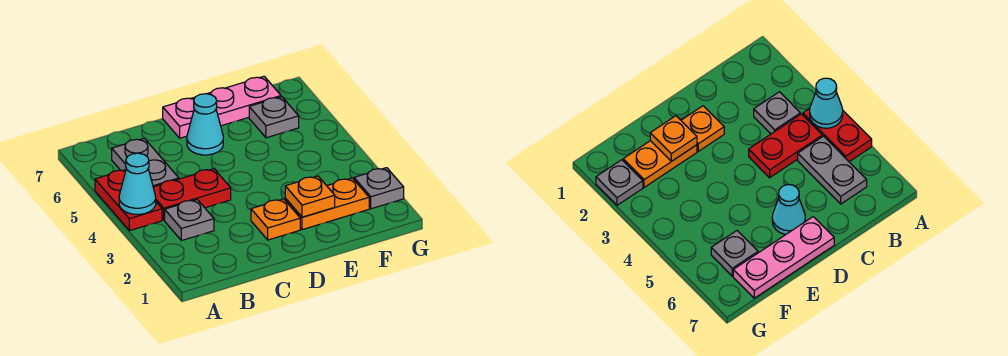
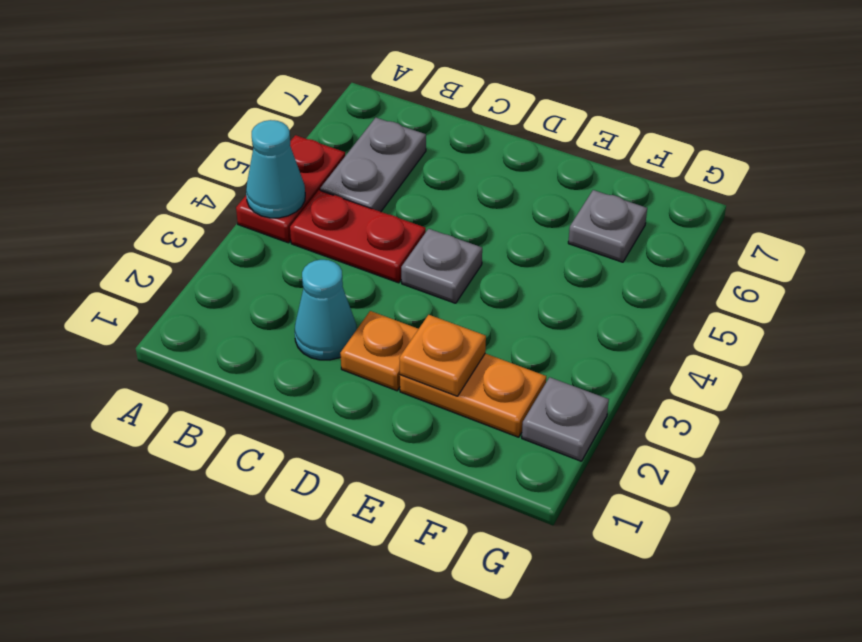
grey 1x1 plate [165,200,214,241] -> grey 1x1 plate moved to [401,229,482,303]
cyan 1x1 cone [187,94,223,155] -> cyan 1x1 cone moved to [295,260,357,360]
pink 1x3 plate [163,76,281,138] -> none

